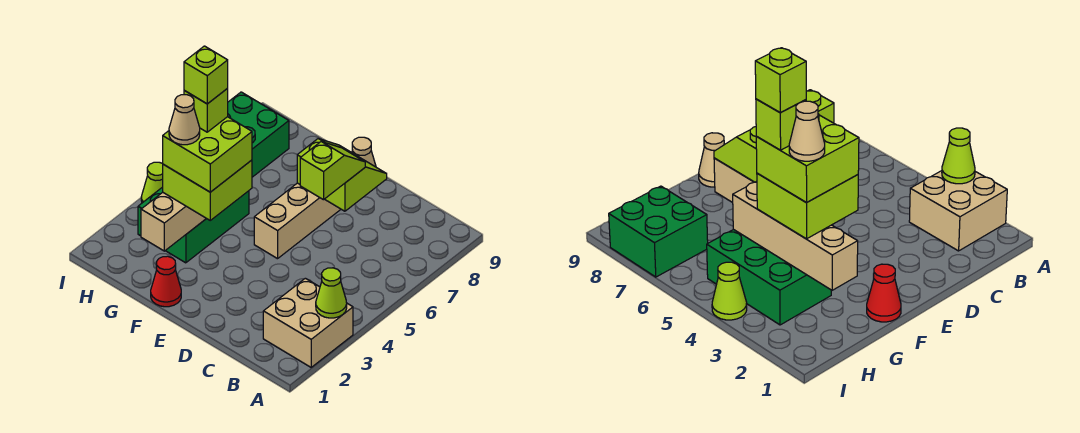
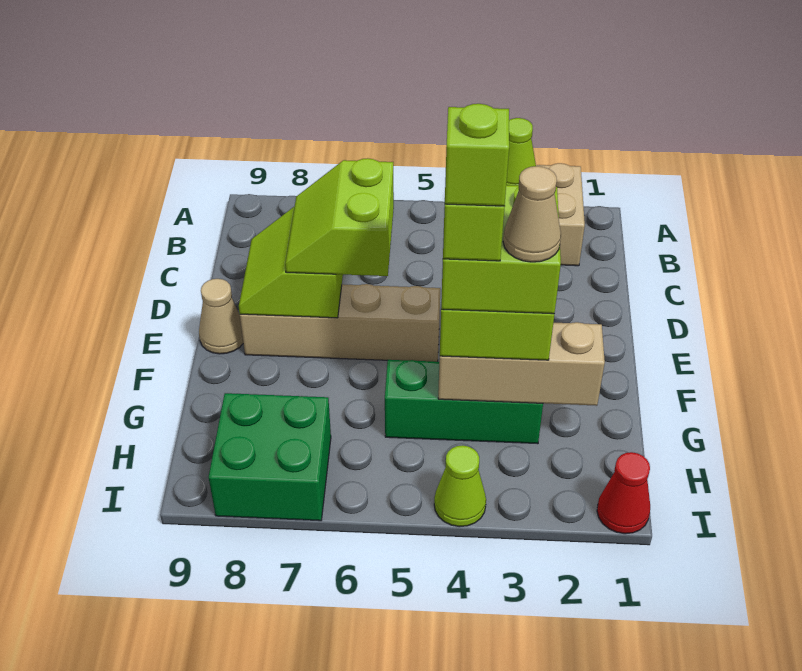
lime 1x2 slope [300,142,365,200] -> lime 2x2 slope [285,158,394,276]
red 1x1 cone [151,256,181,307] -> red 1x1 cone moved to [597,452,650,534]
tan 1x4 brick [141,192,206,251] -> tan 1x3 brick [438,322,605,406]
green 2x3 brick [138,187,249,263] -> green 1x3 brick [385,360,543,444]

